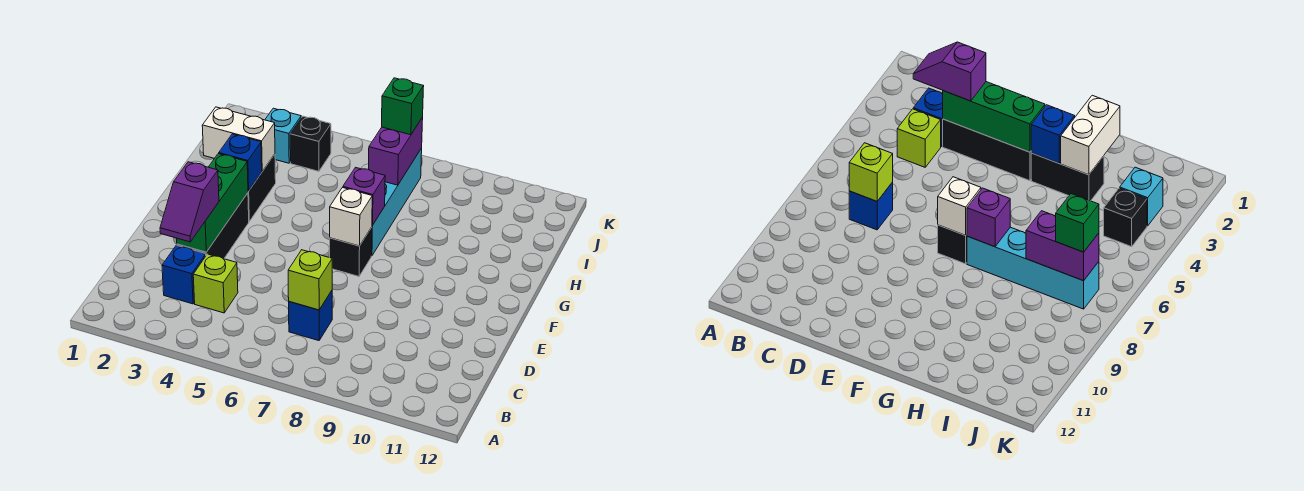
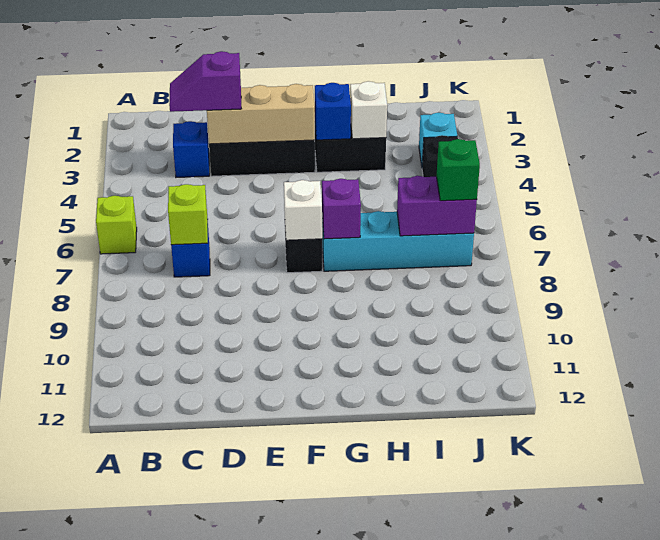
lime 1x1 brick [193,254,238,313] -> lime 1x1 brick moved to [96,196,137,254]
green 1x3 brick [177,154,248,252] -> tan 1x3 brick [207,84,315,144]
white 1x2 brick [202,107,275,171] -> white 1x1 brick [350,81,387,139]

